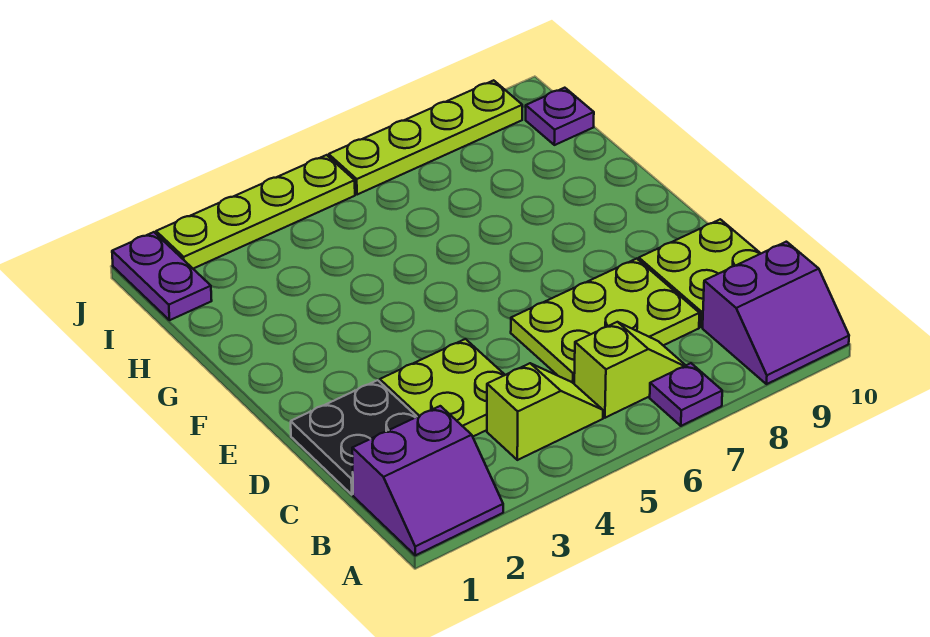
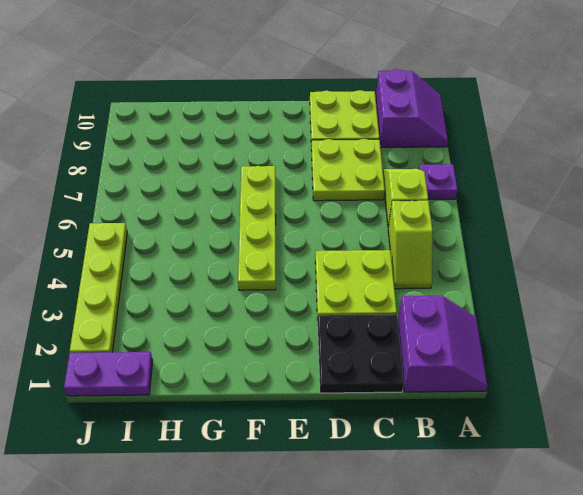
lime 1x2 slope [487,363,603,460] -> lime 1x2 slope turned to [388,201,433,289]
lime 2x3 plate [511,259,699,383] -> lime 2x2 plate [311,139,385,201]
purple 1x1 plate [526,88,594,145] -> none
lime 1x4 plate [329,80,522,195] -> lime 1x4 plate moved to [238,166,276,290]

